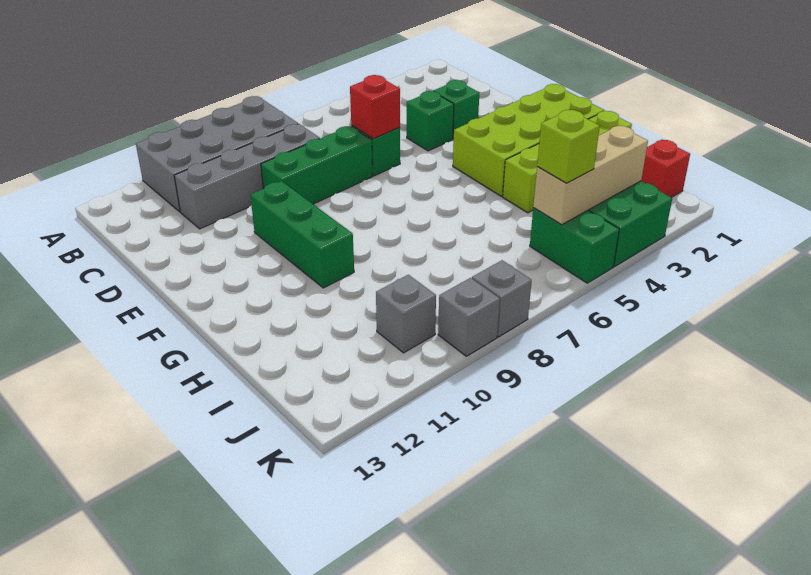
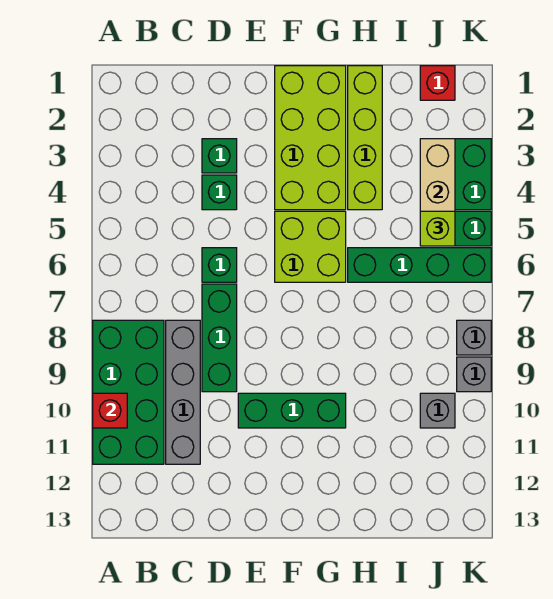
grey 2x4 brick [136,96,298,212] -> green 2x4 brick [93,320,164,464]
red 1x1 brick [350,75,400,139] -> red 1x1 brick moved to [93,393,127,428]
none -> lime 2x2 brick [275,211,346,282]
none -> green 1x4 brick [348,248,491,282]

